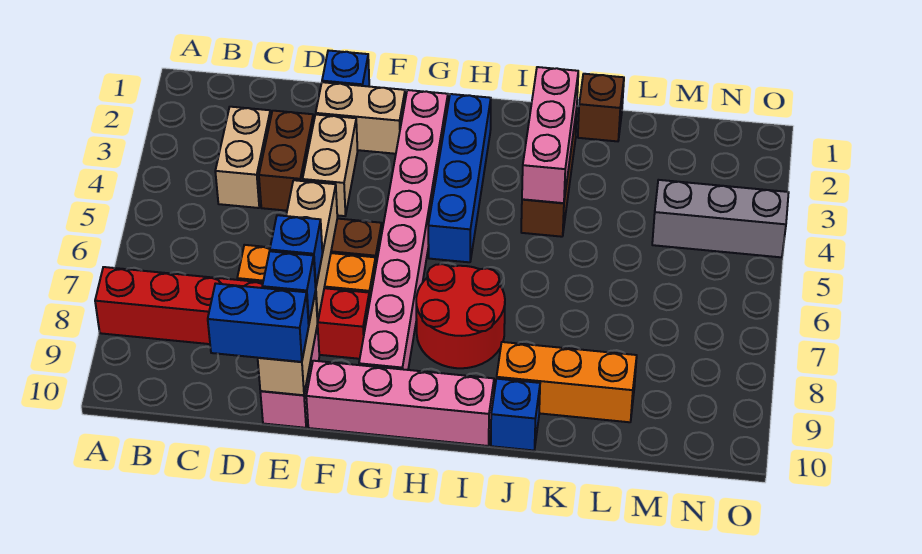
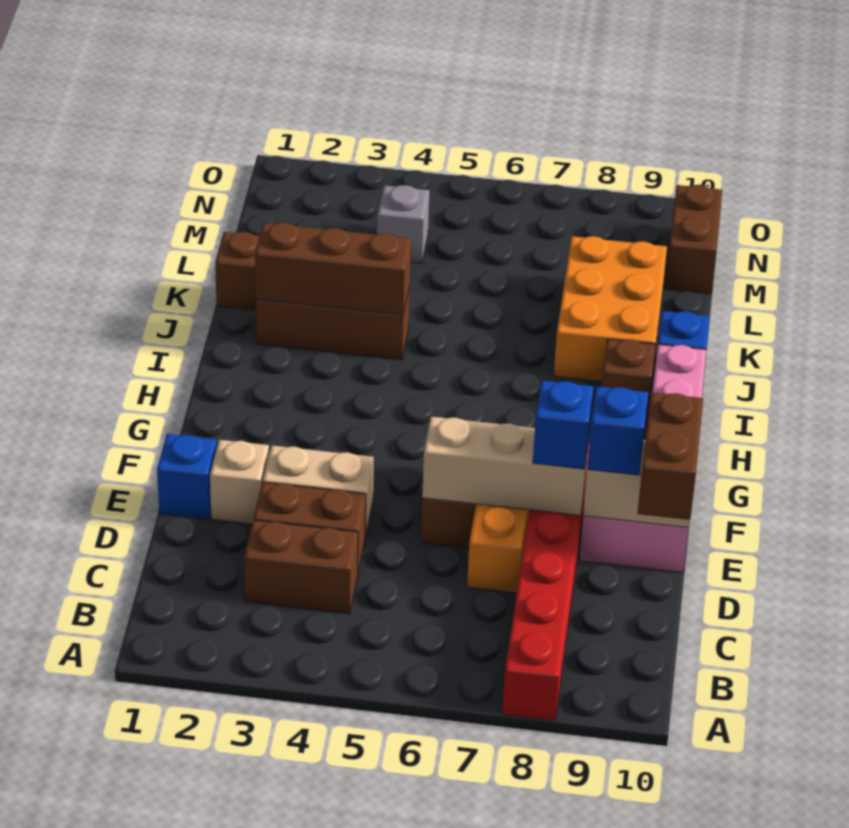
tan 1x2 brick [215,107,271,208] -> brown 1x2 brick [244,520,358,614]
blue 1x2 brick [208,284,309,362] -> brown 1x2 brick [638,392,703,520]
tan 1x2 brick [316,82,405,154] -> tan 1x1 brick [210,440,269,524]
pink 1x8 brick [359,90,448,370] -> none
blue 1x4 brick [428,94,491,262] -> none
red 2x2 round brick [416,264,505,368] -> none
none -> brown 1x1 brick [602,339,656,421]
pink 1x3 brick [522,67,578,203] -> brown 1x3 brick [255,223,411,315]
orange 1x3 brick [497,342,637,422] -> orange 2x3 brick [554,236,667,381]
grey 1x3 brick [652,180,789,257] -> grey 1x1 brick [377,185,430,263]
none -> brown 1x2 brick [665,185,722,294]

